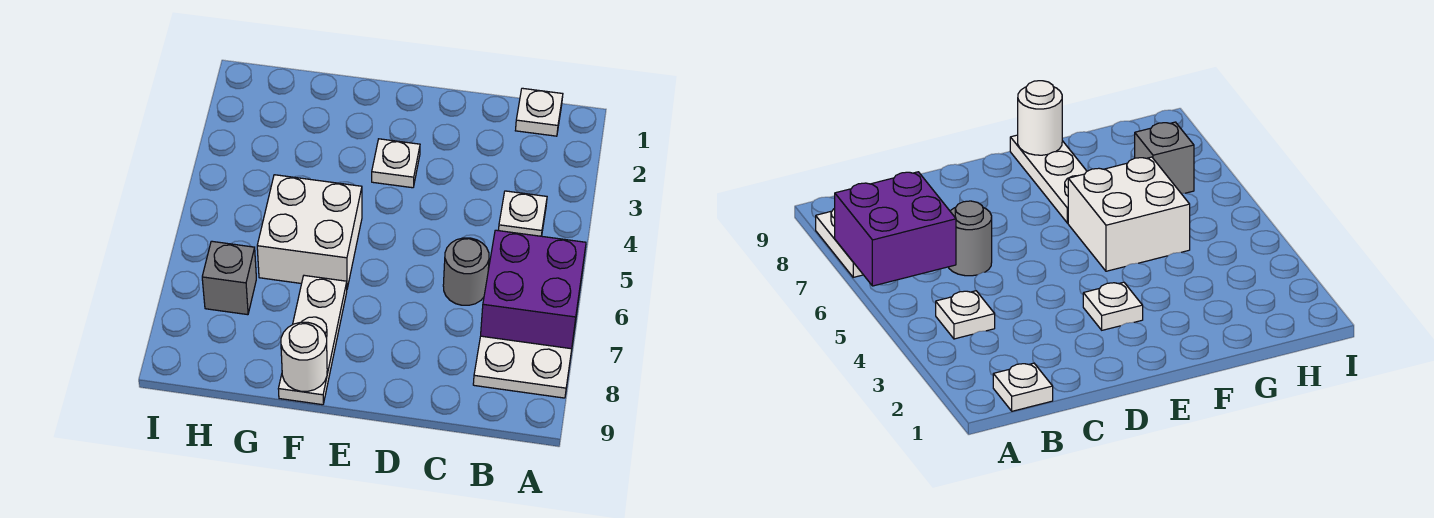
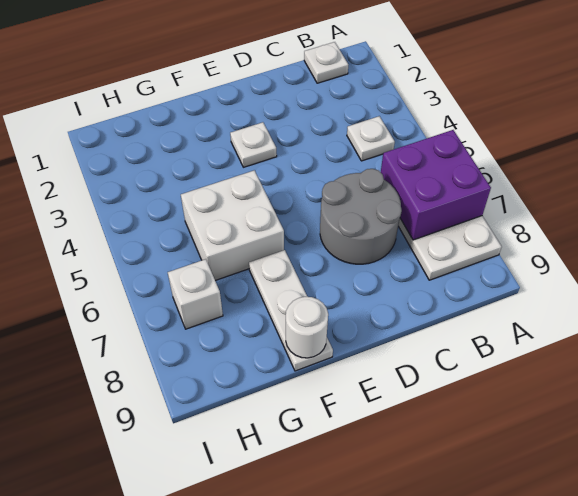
grey 1x1 round brick [443,238,489,305] -> grey 2x2 round brick [320,169,402,264]
grey 1x1 brick [202,241,256,315] -> white 1x1 brick [168,259,223,329]

